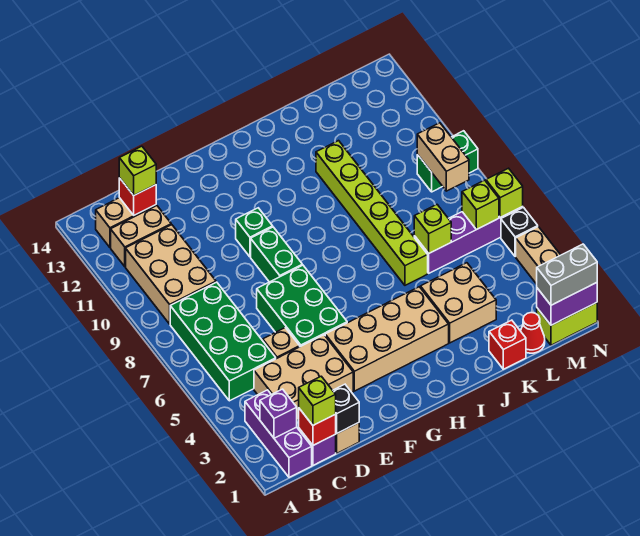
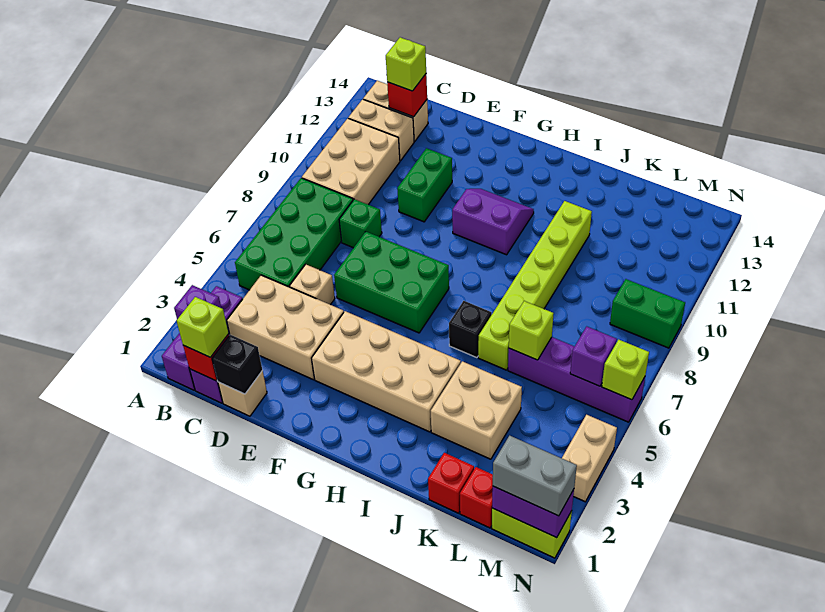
green 2x3 brick [257,265,347,347] -> green 2x3 brick turned to [334,232,449,333]
green 1x2 brick [251,227,302,282] -> green 1x2 brick moved to [397,148,452,222]
green 1x1 brick [236,208,273,257] -> green 1x1 brick moved to [339,199,382,248]
none -> purple 2x2 slope [452,189,534,255]
red 1x1 cone [521,313,545,353] -> red 1x1 brick [460,467,493,528]
lime 1x1 brick [462,180,499,230] -> purple 1x1 brick [570,327,617,386]
tan 1x2 brick [417,123,469,191] -> none
black 1x1 brick [501,207,538,257] -> black 1x1 brick moved to [449,301,492,358]

